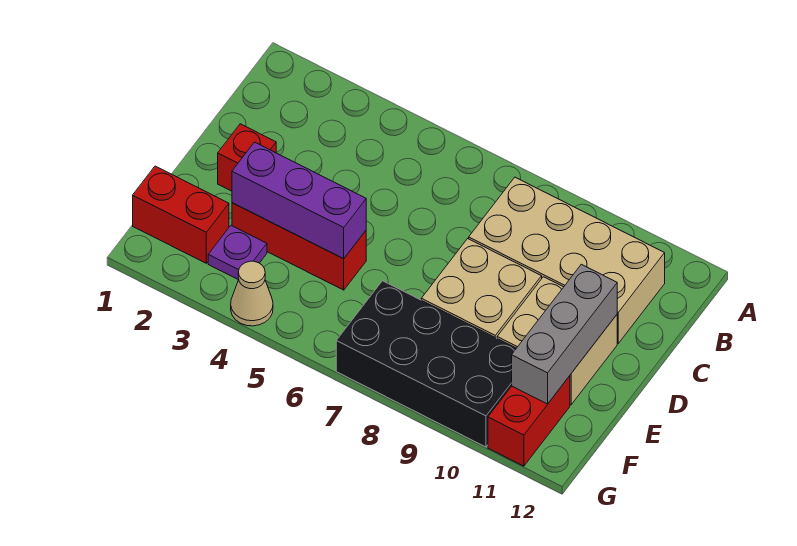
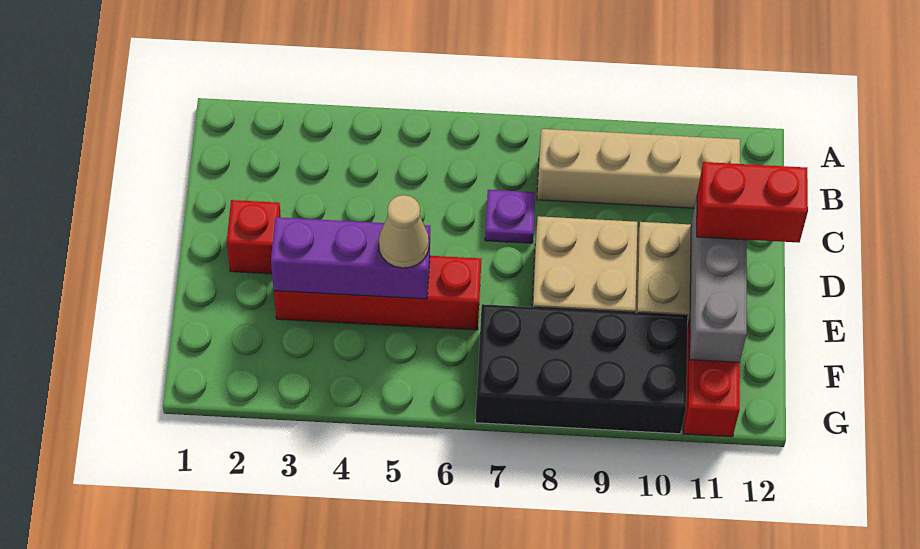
tan 2x4 brick [469,177,665,343] -> tan 1x4 brick [537,129,740,208]
red 1x3 brick [232,203,366,290] -> red 1x4 brick [274,256,482,330]
red 1x2 brick [133,166,229,263] -> red 1x2 brick moved to [697,162,808,243]
purple 1x1 plate [208,226,267,280] -> purple 1x1 plate moved to [485,190,535,243]
tan 1x1 cone [231,261,273,326] -> tan 1x1 cone moved to [379,195,429,268]

